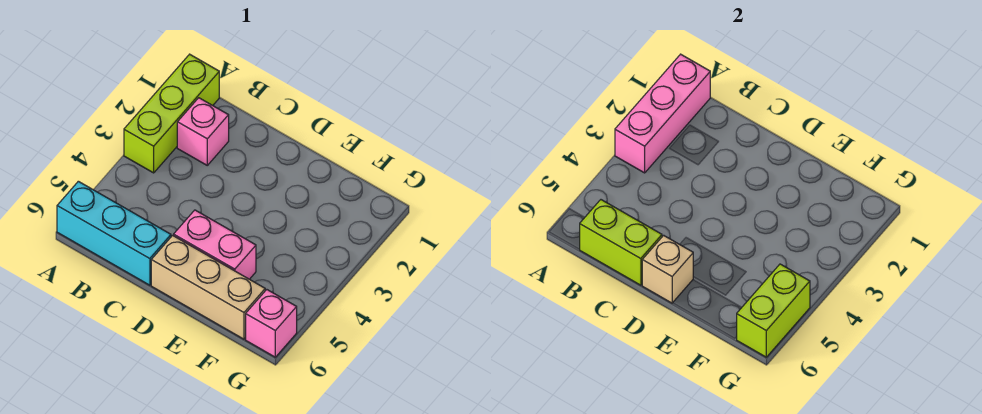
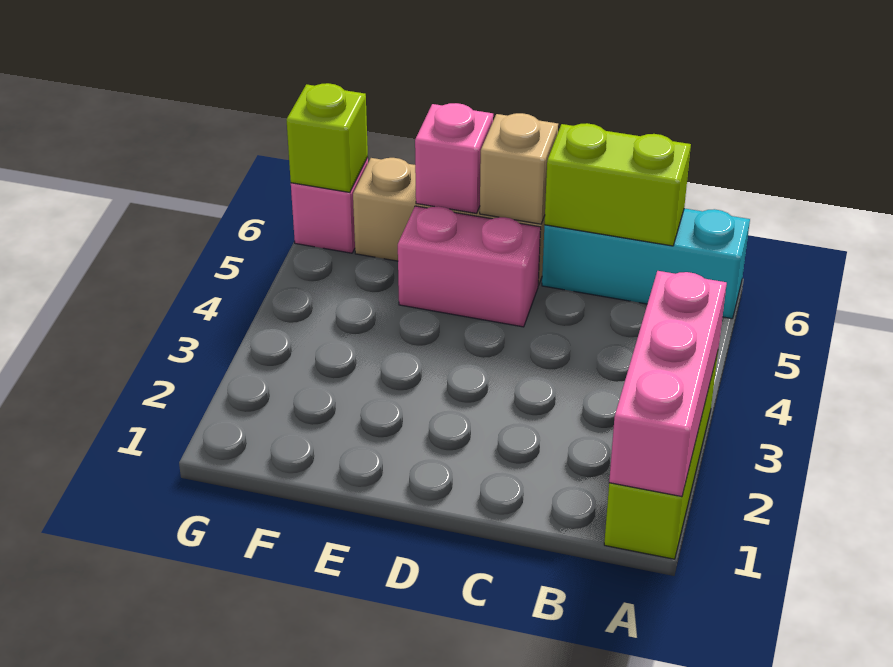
pink 1x1 brick [177,98,229,165] -> pink 1x1 brick moved to [415,103,493,213]
lime 1x2 brick [737,264,810,357] -> lime 1x1 brick [286,83,368,192]

